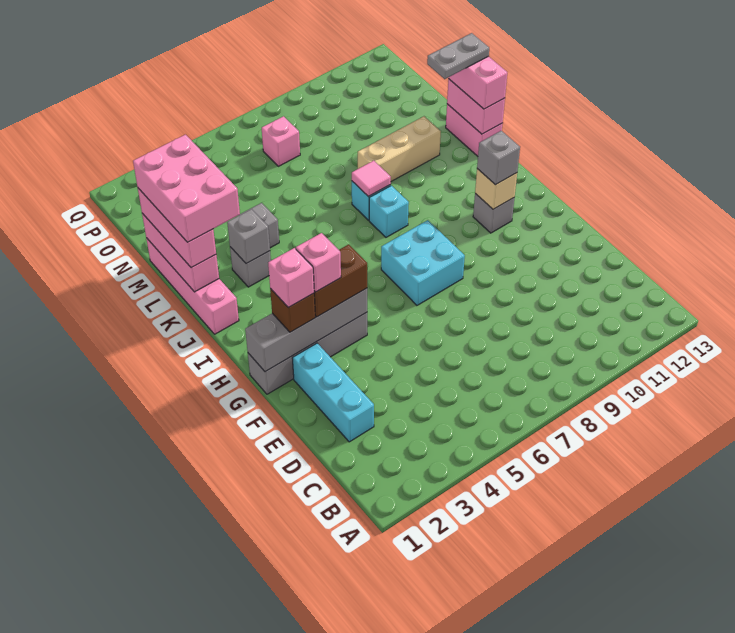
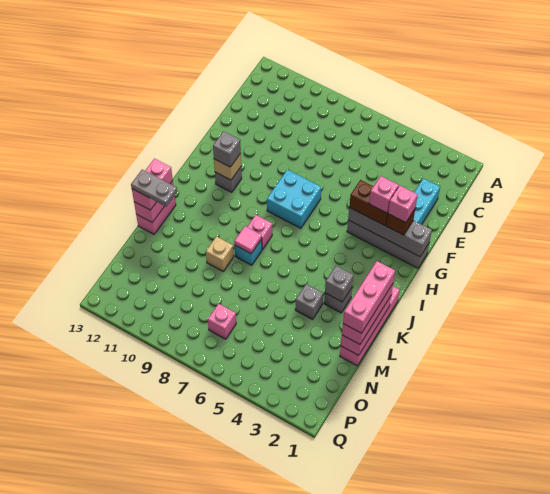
cyan 1x1 brick [369,186,409,237] -> pink 1x1 brick [247,215,272,250]
pink 2x3 brick [133,135,240,242] -> pink 1x3 brick [343,261,395,333]
tan 1x3 brick [358,116,441,181] -> tan 1x1 brick [206,236,234,271]

